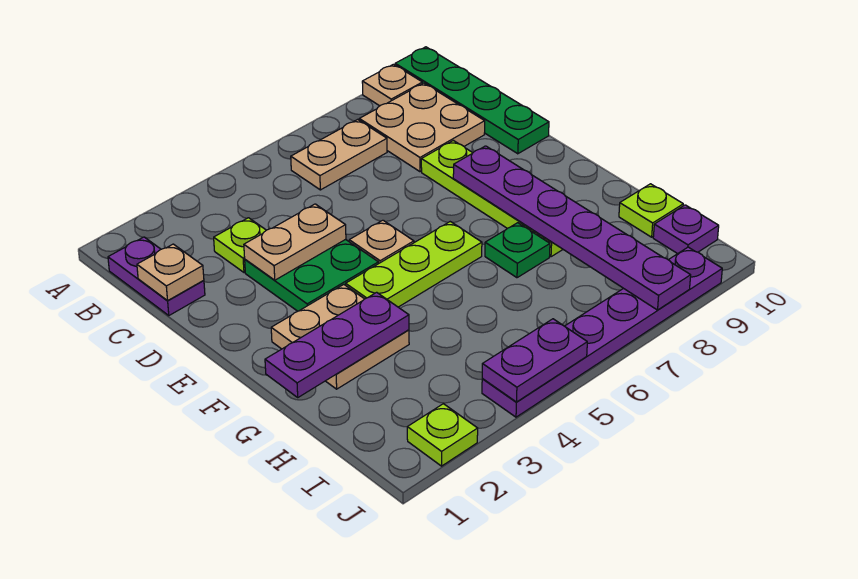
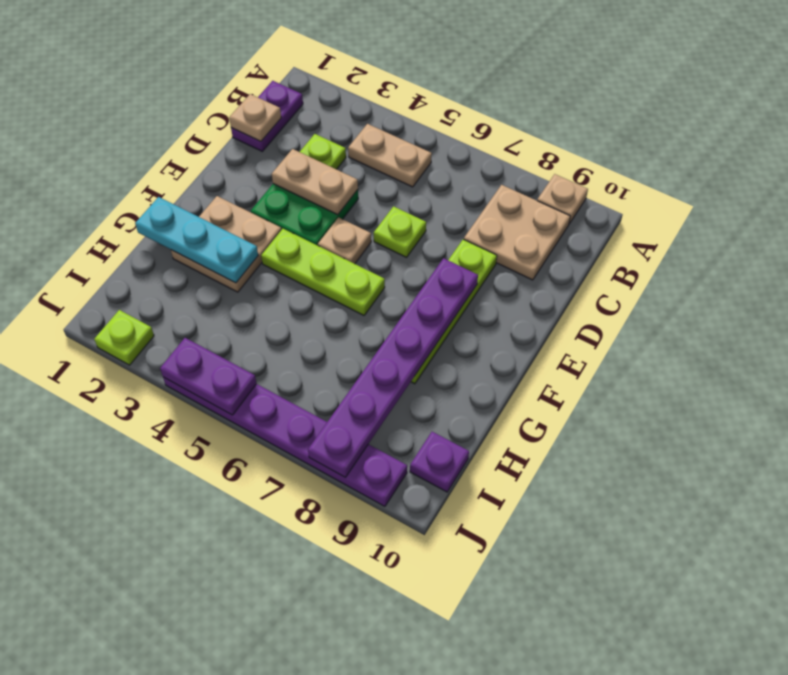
green 1x4 plate [395,47,549,154] -> none
tan 1x2 plate [291,119,387,190] -> tan 1x2 plate moved to [348,124,432,187]
purple 1x3 plate [265,292,409,397] -> cyan 1x3 plate [135,197,258,283]
green 1x1 plate [485,223,550,278] -> none
lime 1x1 plate [619,184,683,237] -> lime 1x1 plate moved to [374,206,426,257]

